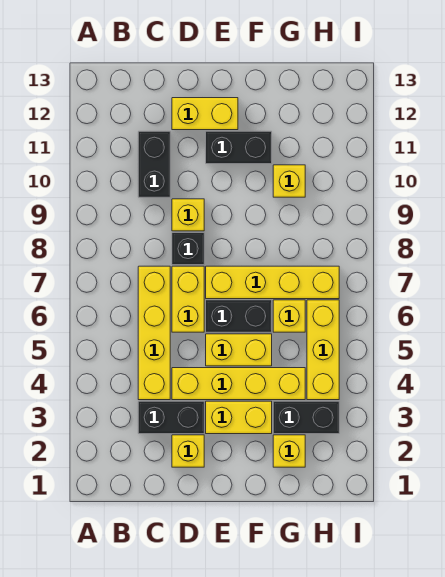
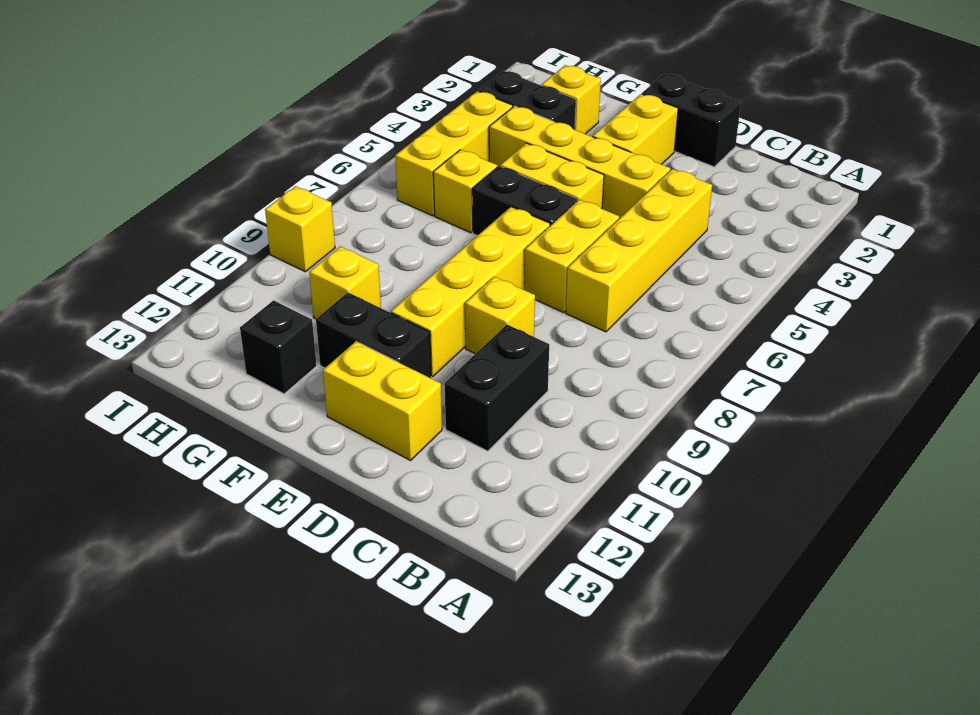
black 1x2 brick [138,401,204,434] -> black 1x2 brick moved to [642,74,741,167]
yellow 1x1 brick [172,435,204,467] -> yellow 1x1 brick moved to [265,186,335,272]
black 1x1 brick [172,233,204,265] -> black 1x1 brick moved to [240,300,317,394]
yellow 1x2 brick [206,401,272,434] -> yellow 1x2 brick turned to [593,94,678,164]
yellow 1x4 brick [206,266,339,299] -> yellow 1x4 brick turned to [391,207,550,377]

